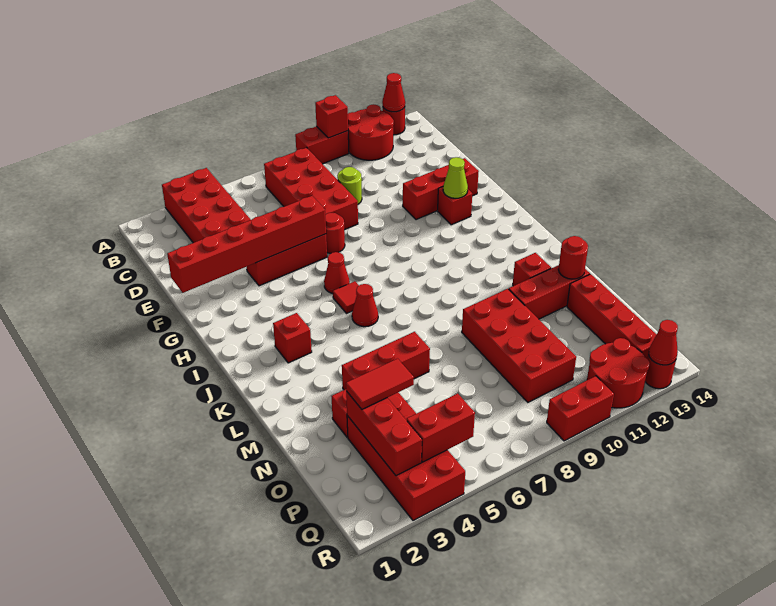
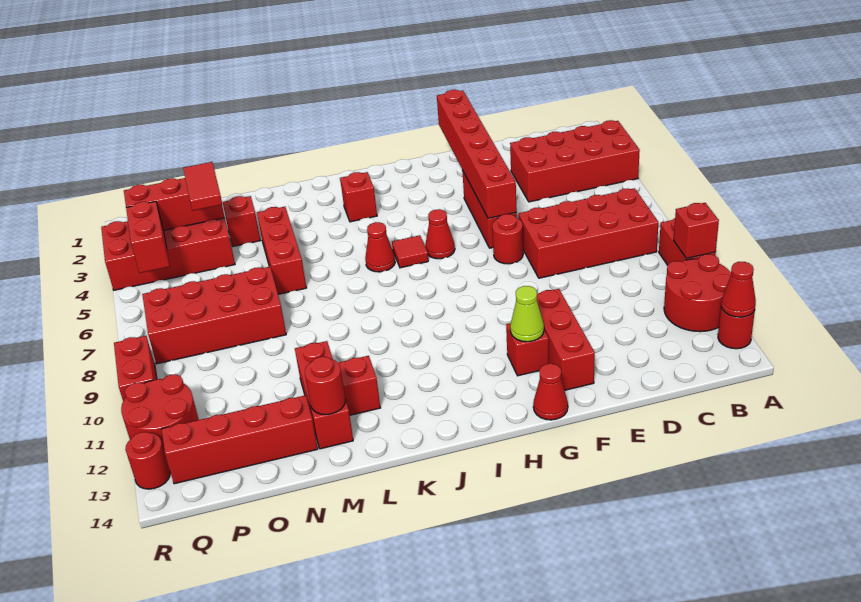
lime 1x1 round brick [337,167,362,204] -> none
red 2x4 brick [462,289,576,402] -> red 2x4 brick moved to [142,267,286,364]
red 1x1 cone [649,320,678,365] -> red 1x1 cone moved to [533,364,568,420]

